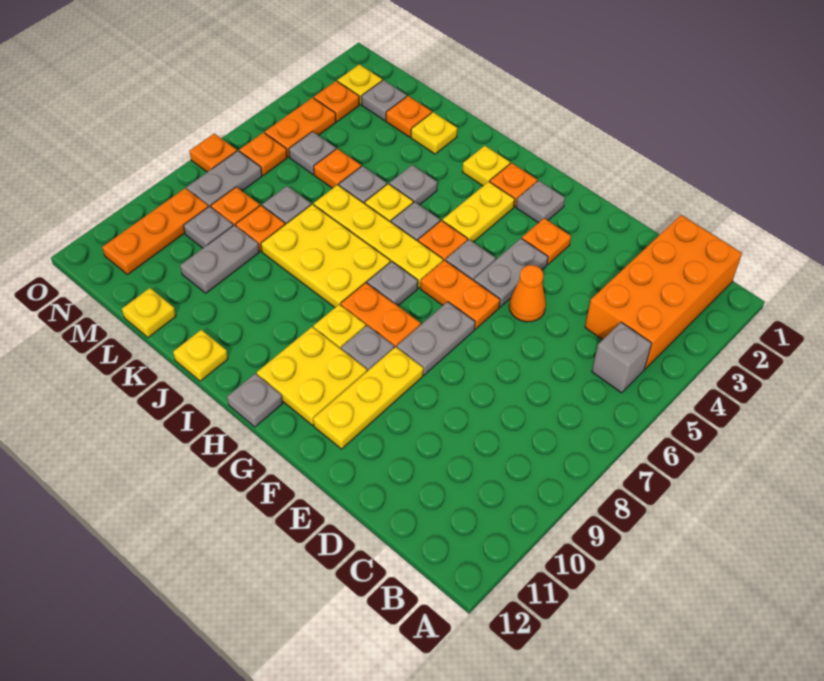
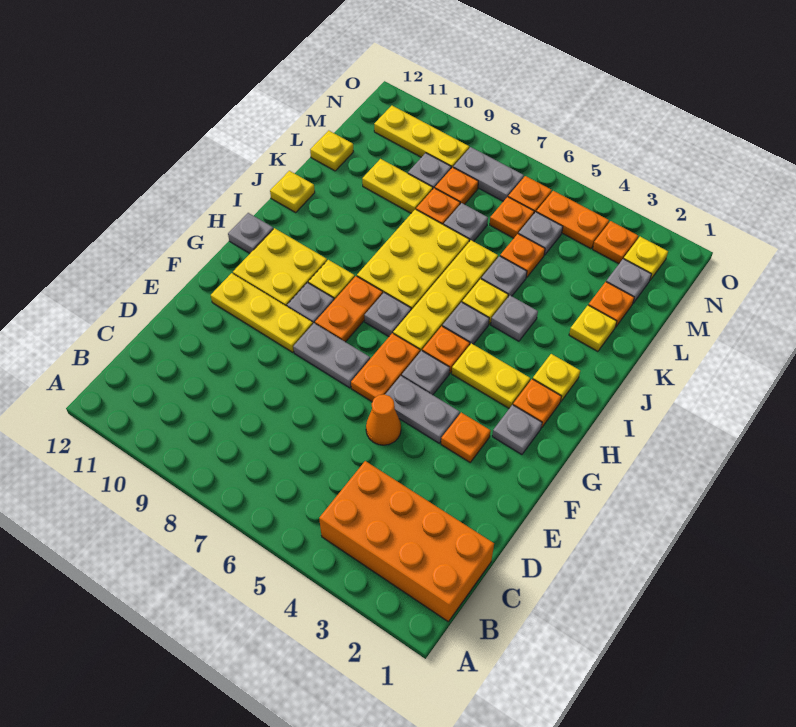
grey 1x1 brick [592,322,652,393] -> none
grey 1x2 plate [180,225,259,293] -> yellow 1x2 plate [362,159,433,213]
orange 1x3 plate [102,188,208,275] -> yellow 1x3 plate [374,106,469,168]
orange 1x1 plate [190,134,237,172] -> orange 1x1 plate moved to [490,197,534,238]

